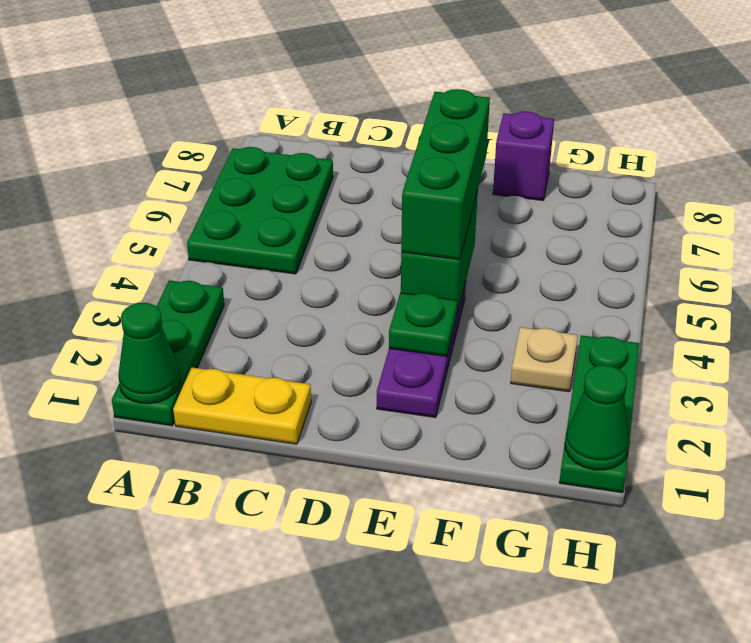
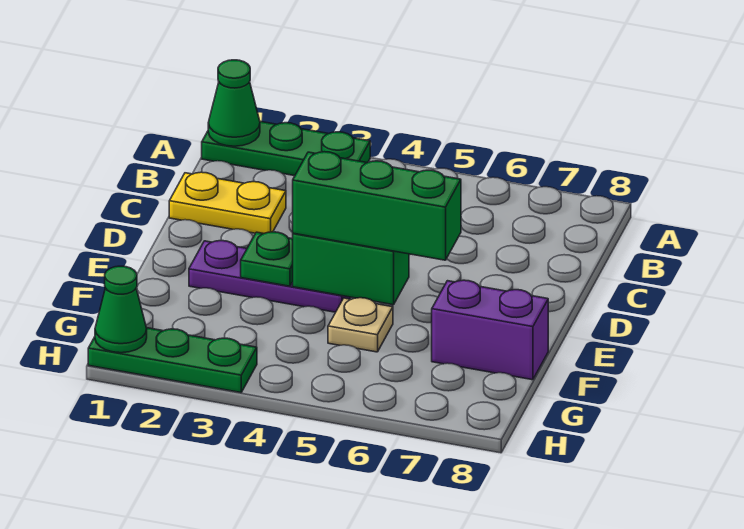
green 2x3 plate [187,147,333,274] -> none
yellow 1x2 plate [173,367,311,444] -> yellow 1x2 plate turned to [169,172,286,234]
purple 1x1 brick [493,111,554,201] -> purple 1x2 brick [432,280,548,380]
tan 1x1 plate [511,327,578,392] -> tan 1x1 plate moved to [328,298,393,352]

